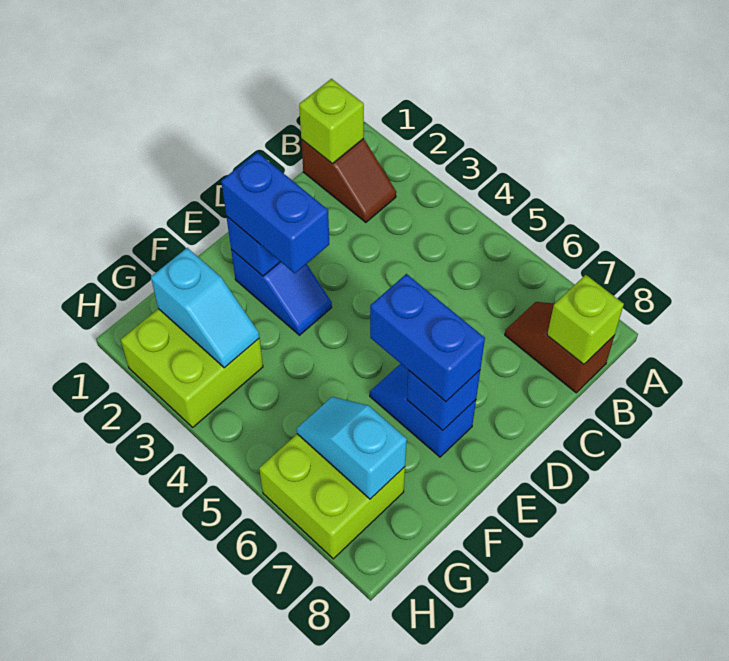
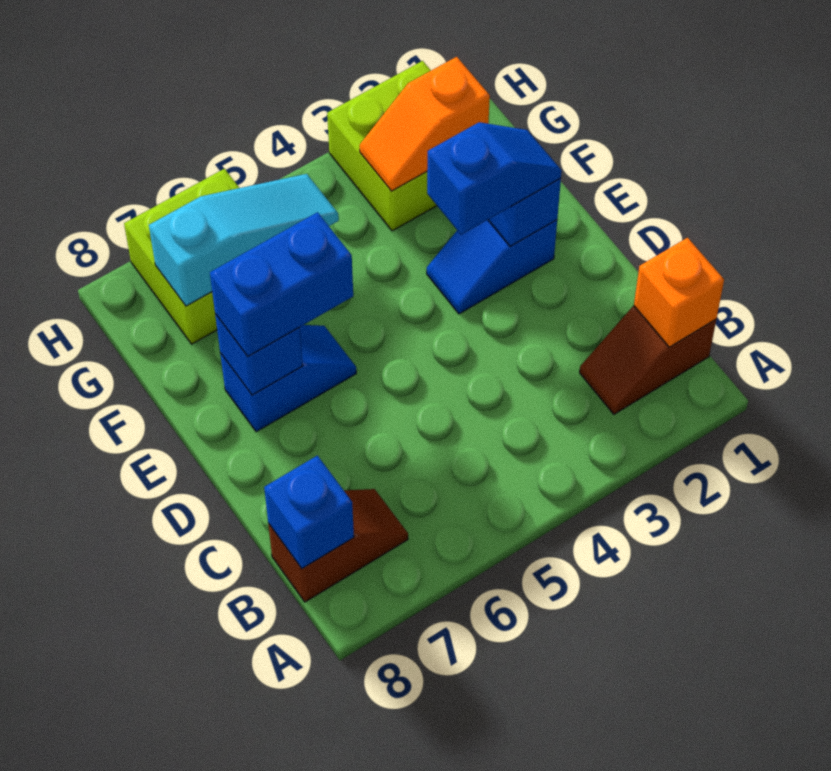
lime 1x1 brick [299,79,364,164] -> orange 1x1 brick [634,238,724,347]
lime 1x1 brick [547,275,624,364] -> blue 1x1 brick [264,456,354,569]
blue 1x2 brick [221,152,329,273] -> blue 1x2 slope [427,122,562,235]
cyan 1x2 slope [151,248,259,368] -> orange 1x2 slope [360,57,490,191]
cyan 1x2 slope [297,397,407,499] -> cyan 1x3 slope [149,174,339,306]

